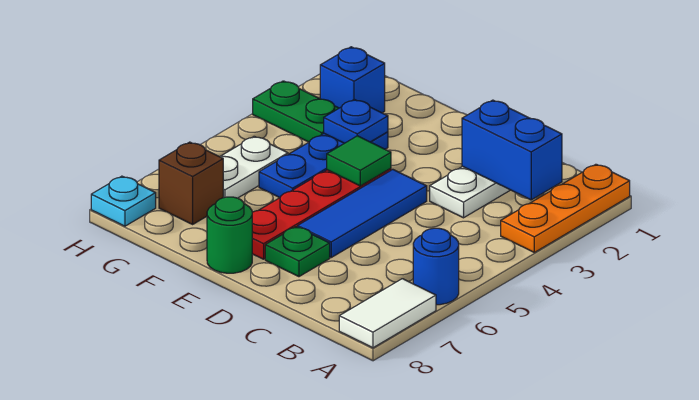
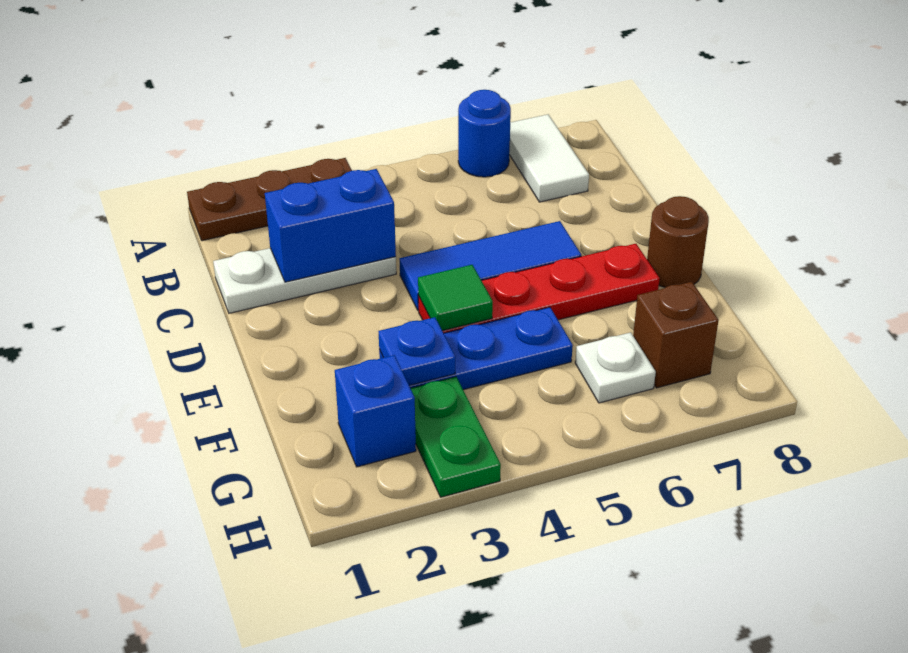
orange 1x3 plate [501,164,630,252] -> brown 1x3 plate [187,158,352,241]
white 1x2 tile [339,279,436,348] -> white 1x2 tile turned to [509,115,589,202]
blue 1x2 brick [462,100,562,200] -> blue 1x2 brick turned to [265,169,396,282]
green 1x1 plate [265,227,330,277] -> none
green 1x1 round brick [207,197,252,273] -> brown 1x1 round brick [647,196,709,287]
white 1x2 plate [220,136,288,198] -> white 1x1 plate [575,332,656,403]
cyan 1x1 plate [91,176,156,226] -> none

